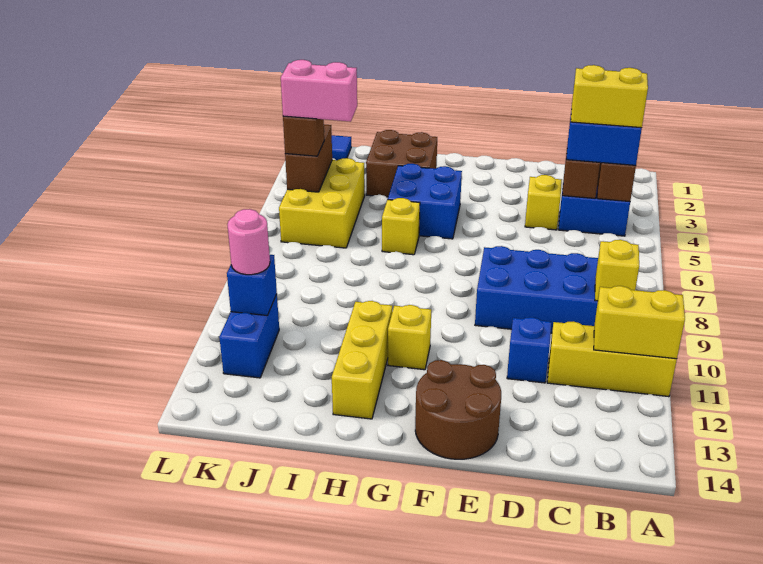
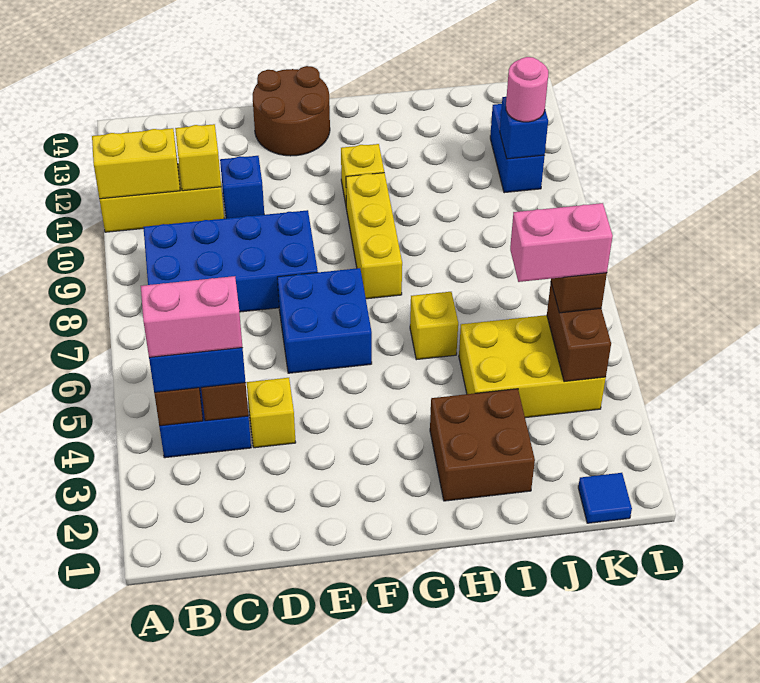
yellow 1x2 brick [571,65,648,128] -> pink 1x2 brick [141,276,242,357]
yellow 1x1 brick [595,240,639,301] -> yellow 1x1 brick moved to [175,124,221,191]
blue 2x2 brick [388,164,462,239] -> blue 2x2 brick moved to [277,268,372,373]
yellow 1x3 brick [332,301,392,419] -> yellow 1x3 brick moved to [346,173,402,299]
yellow 2x3 brick [279,158,365,248] -> yellow 2x3 brick turned to [459,315,606,418]

